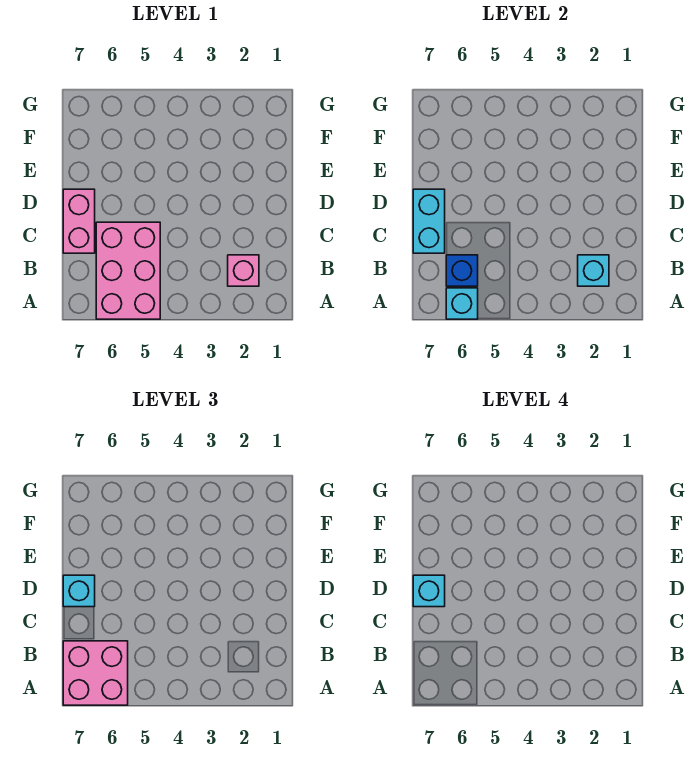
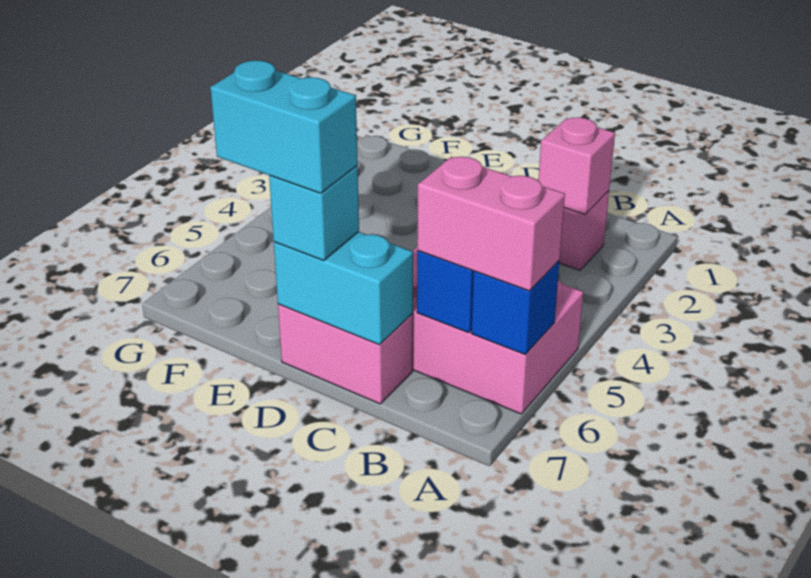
cyan 1x1 brick [446,288,478,319] -> blue 1x1 brick [471,261,559,355]
pink 2x2 brick [63,641,128,705] -> pink 1x2 brick [417,157,565,291]
cyan 1x1 brick [578,255,609,286] -> pink 1x1 brick [538,117,615,214]
cyan 1x1 brick [413,575,445,607] -> cyan 1x2 brick [210,60,358,193]

